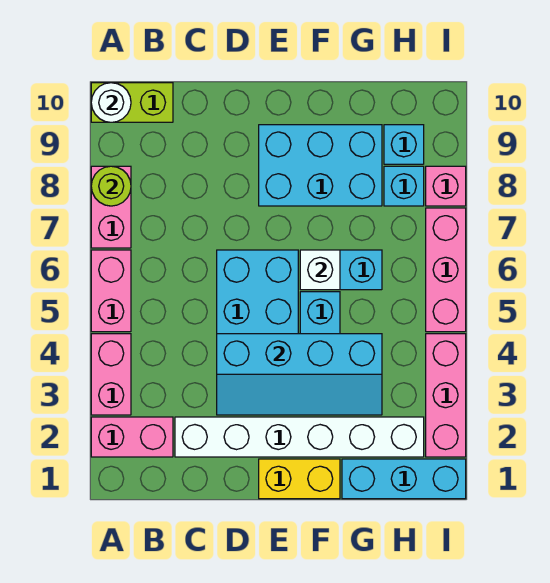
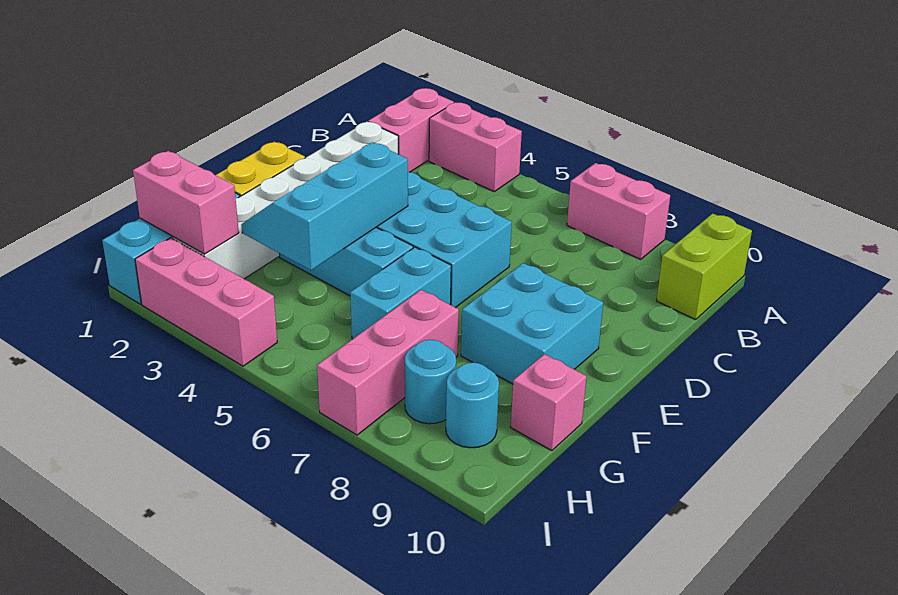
pink 1x2 brick [91,250,131,332] -> pink 1x2 brick moved to [133,151,239,254]
lime 1x1 round brick [91,166,131,206] -> none
white 1x1 round brick [91,83,131,122] -> none
cyan 2x4 slope [217,334,382,415] -> cyan 2x3 slope [241,142,408,270]
cyan 2x3 brick [259,125,382,206] -> cyan 2x2 brick [461,263,603,384]
white 1x1 brick [300,250,340,290] -> none
cyan 1x1 brick [384,166,424,206] -> cyan 1x1 round brick [405,340,456,424]
cyan 1x1 brick [384,125,424,164] -> cyan 1x1 round brick [446,362,499,448]
pink 1x3 brick [426,208,466,332] -> pink 1x3 brick turned to [317,290,459,435]
pink 1x1 brick [426,166,466,206] -> pink 1x1 brick moved to [511,354,587,451]

